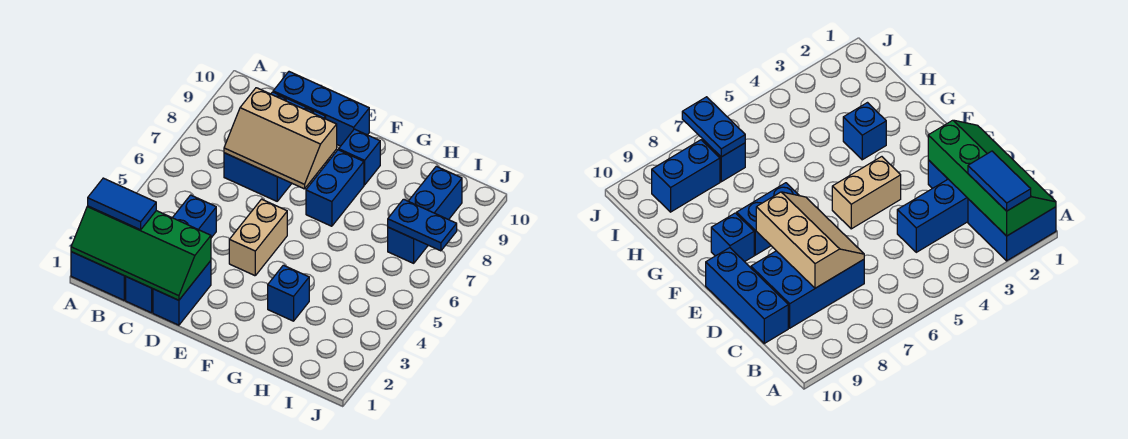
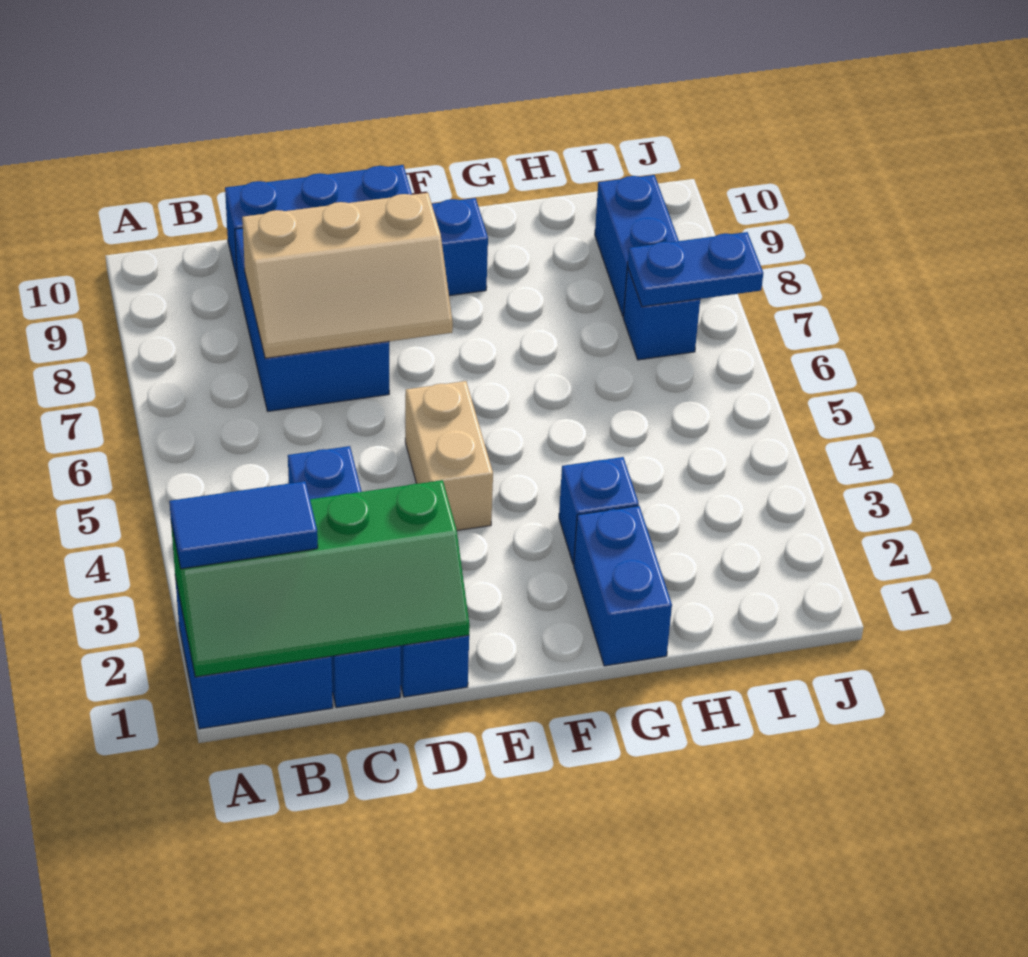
blue 1x2 brick [306,150,364,226] -> blue 1x2 brick moved to [574,506,672,666]

